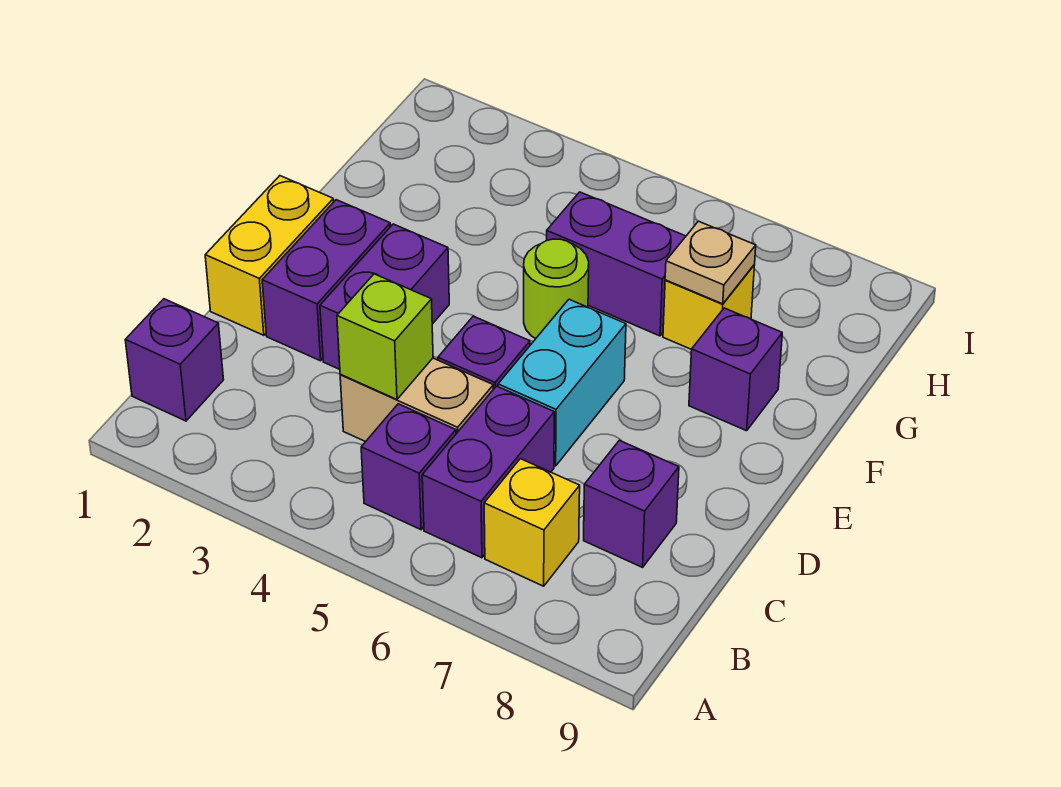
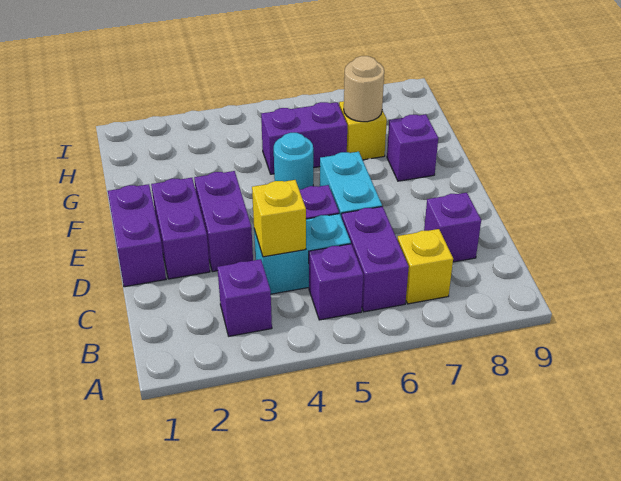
purple 1x1 brick [125,299,224,421] -> purple 1x1 brick moved to [217,259,272,336]
tan 1x2 brick [340,358,493,442] -> cyan 1x2 brick [254,214,351,294]
lime 1x1 brick [337,274,433,399] -> yellow 1x1 brick [252,180,306,257]
yellow 1x2 brick [205,176,334,335] -> purple 1x2 brick [108,184,166,287]
lime 1x1 round brick [524,239,589,339] -> cyan 1x1 round brick [274,133,313,190]
tan 1x1 plate [665,221,756,304] -> tan 1x1 round brick [344,56,384,122]

